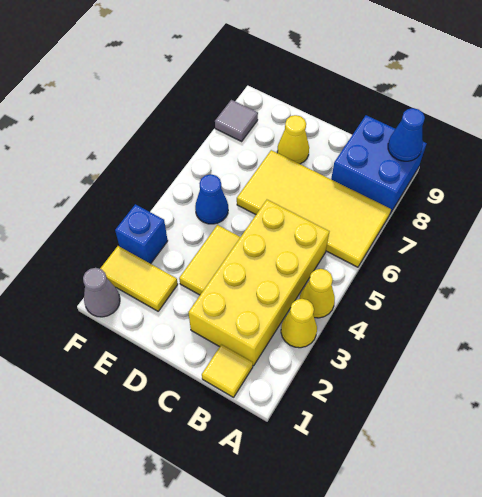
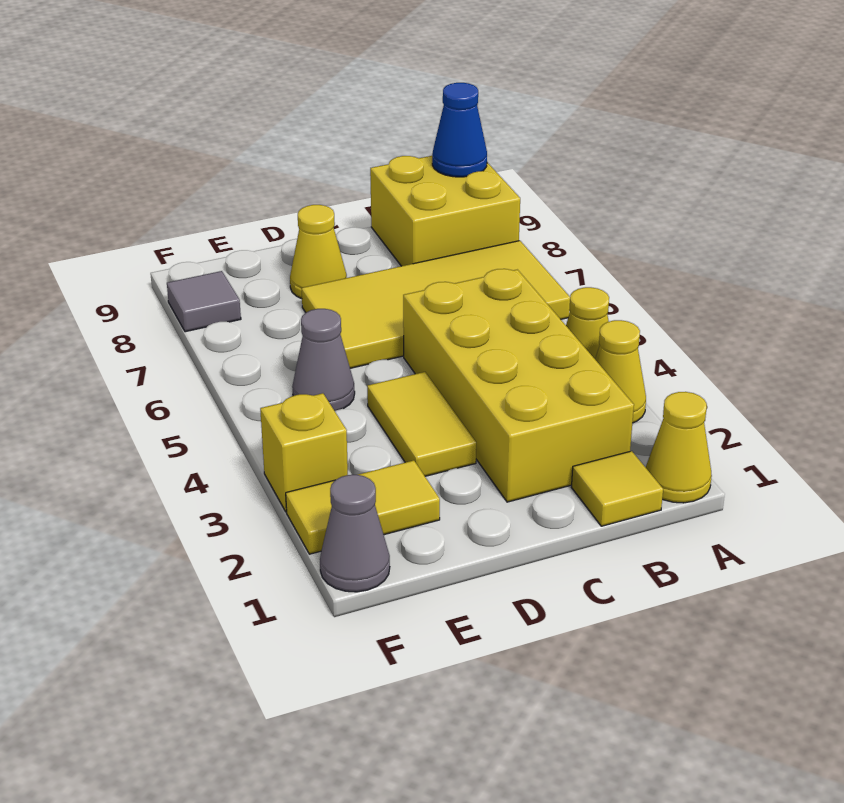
none -> yellow 1x1 cone [646,392,712,503]
blue 2x2 brick [331,115,427,214] -> yellow 2x2 brick [370,156,520,266]
blue 1x1 cone [195,174,228,224] -> grey 1x1 cone [292,309,355,411]
blue 1x1 brick [115,204,168,264] -> yellow 1x1 brick [260,393,348,512]

